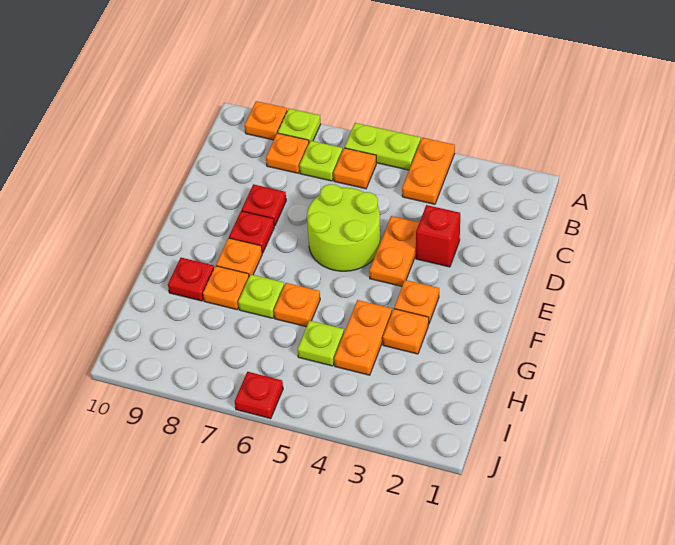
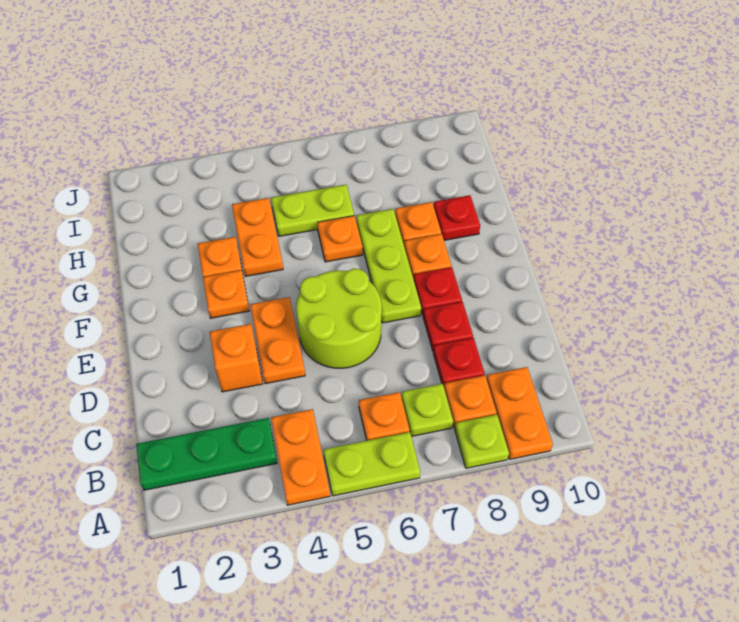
orange 1x1 plate [245,101,287,140] -> orange 1x2 plate [486,367,553,459]
none -> green 1x3 plate [136,418,277,490]
red 1x1 brick [416,205,460,267] -> orange 1x1 brick [210,324,263,392]
lime 1x1 plate [238,274,284,318] -> lime 1x3 plate [356,209,421,323]
lime 1x1 plate [298,321,344,366] -> lime 1x2 plate [271,185,354,236]
red 1x1 plate [235,372,283,419] -> red 1x1 plate moved to [433,338,485,386]

